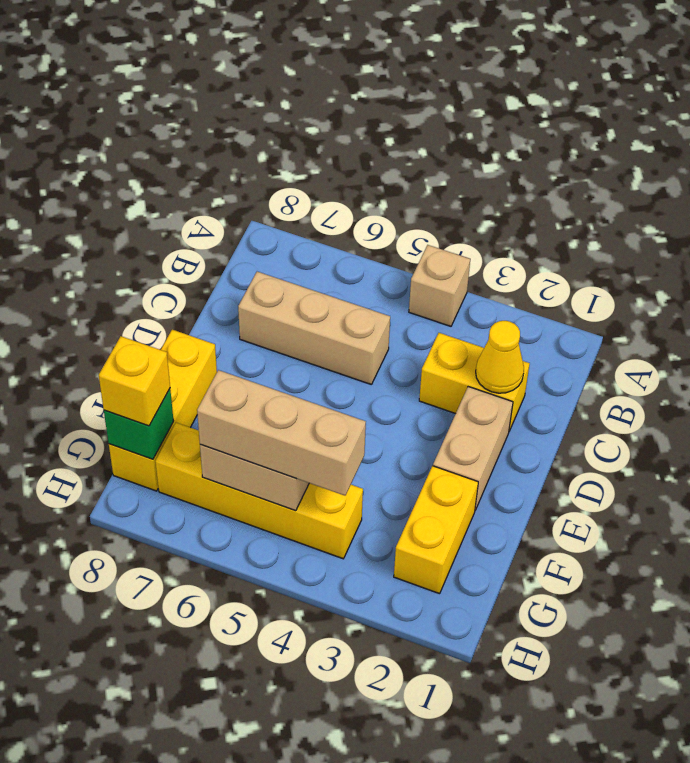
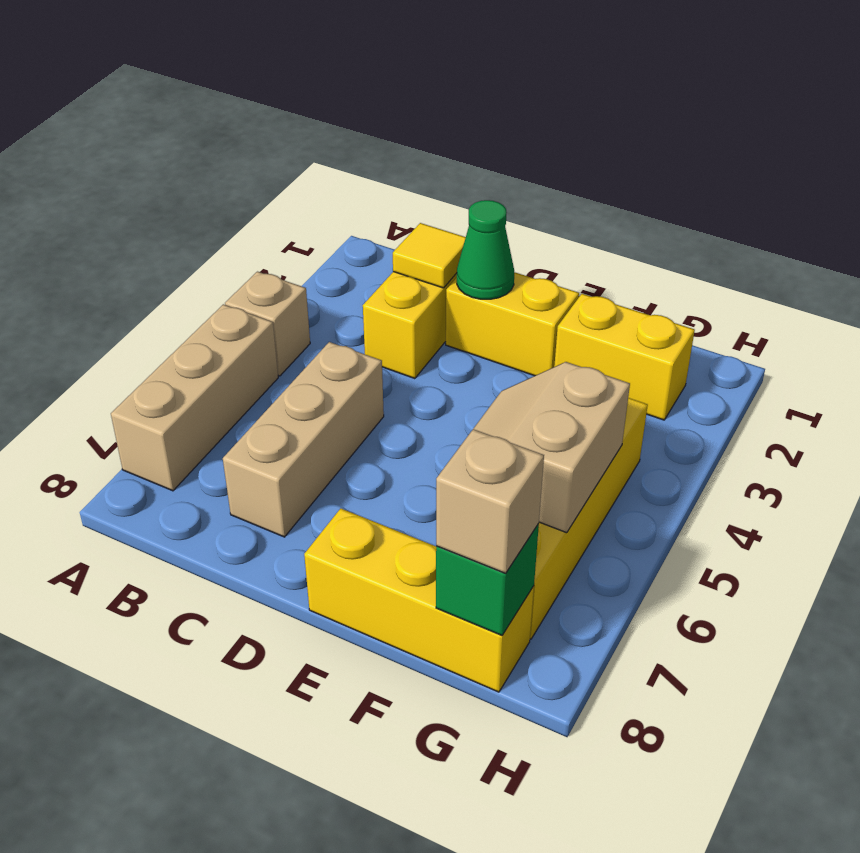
yellow 1x1 cone [476,321,524,393] -> yellow 1x1 tile [393,223,466,288]
tan 1x2 brick [433,387,513,510] -> yellow 1x2 brick [446,272,579,376]
none -> green 1x1 cone [456,200,514,299]
tan 1x3 brick [197,370,366,496] -> tan 1x3 brick moved to [111,304,278,491]
yellow 1x1 brick [99,336,170,426] -> tan 1x1 brick [436,429,544,573]

